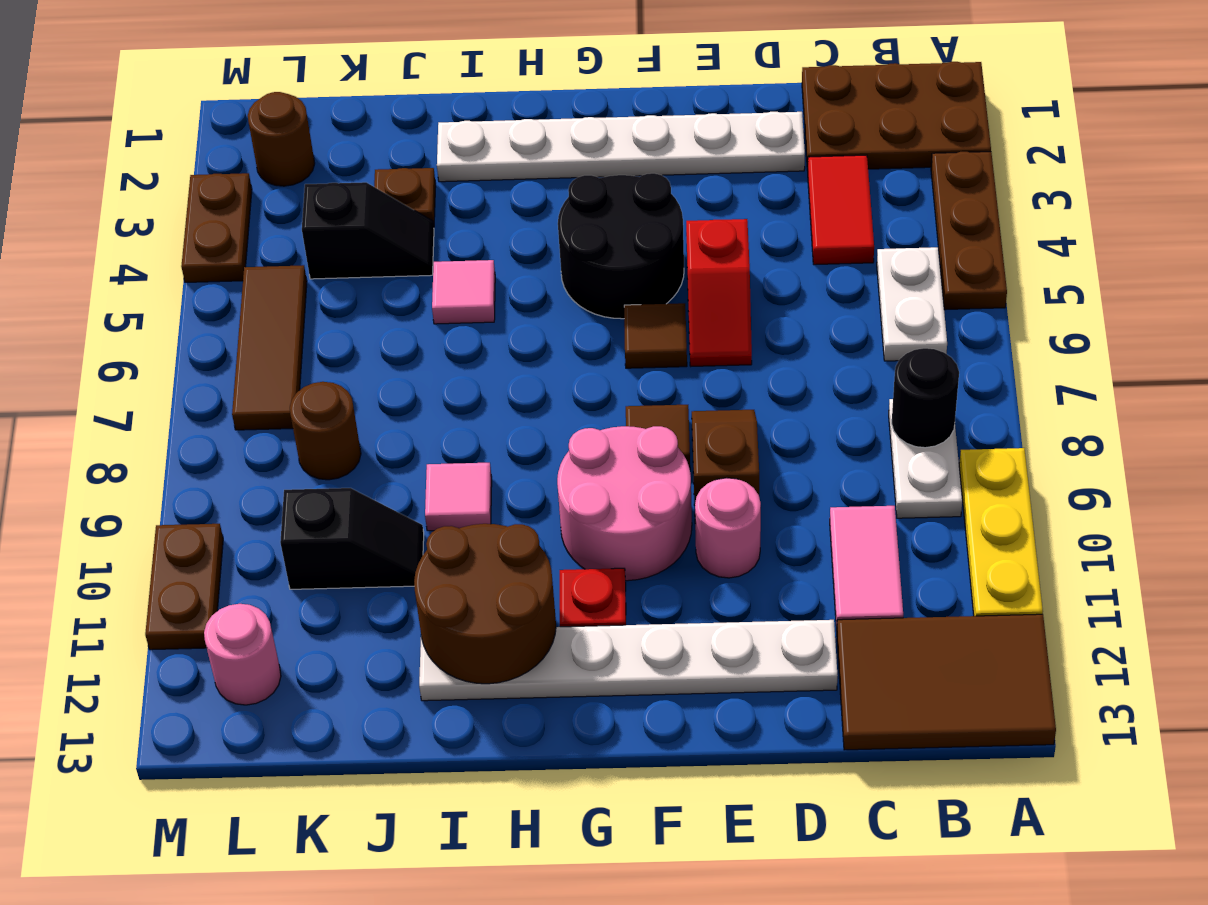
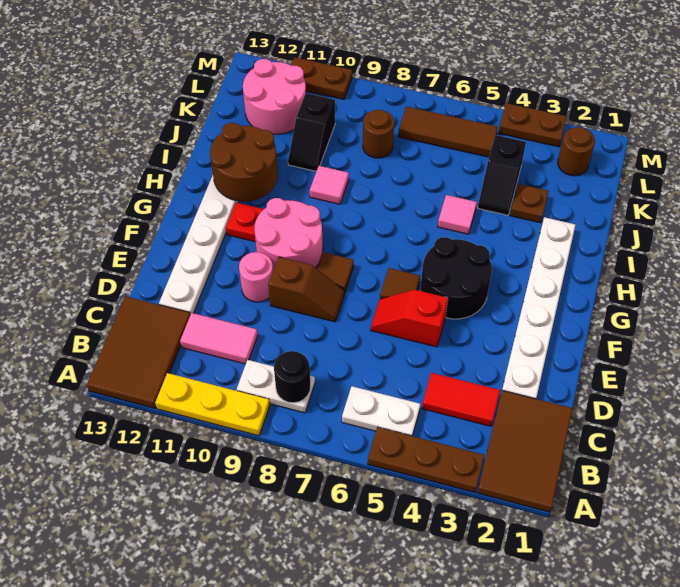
brown 2x3 plate [802,62,991,171] -> brown 2x3 tile [477,391,572,512]
pink 1x1 round brick [204,604,281,705] -> pink 2x2 round brick [243,59,306,134]

